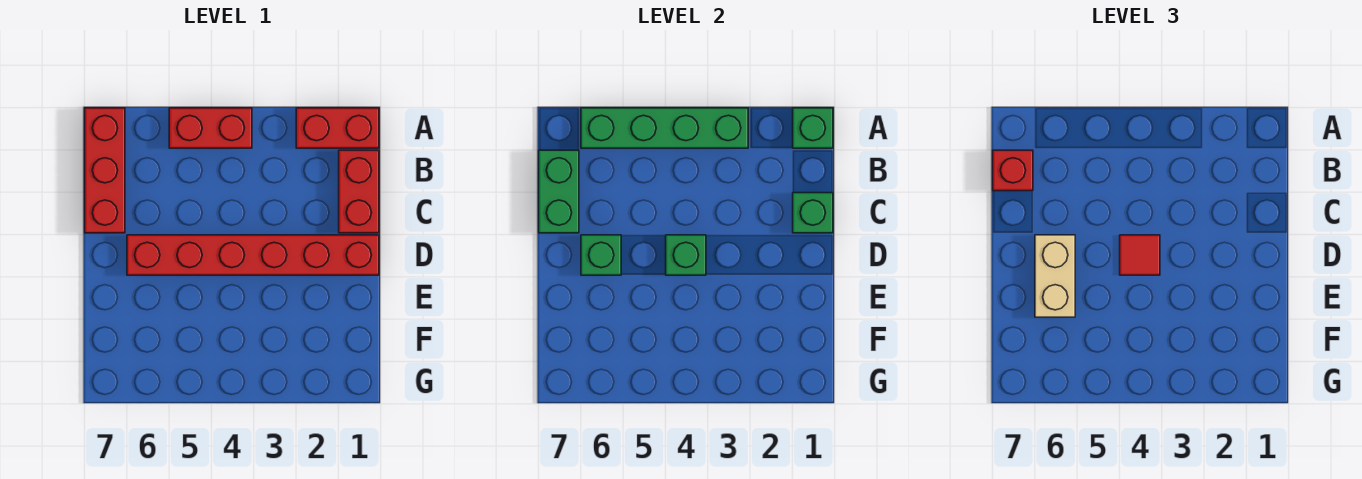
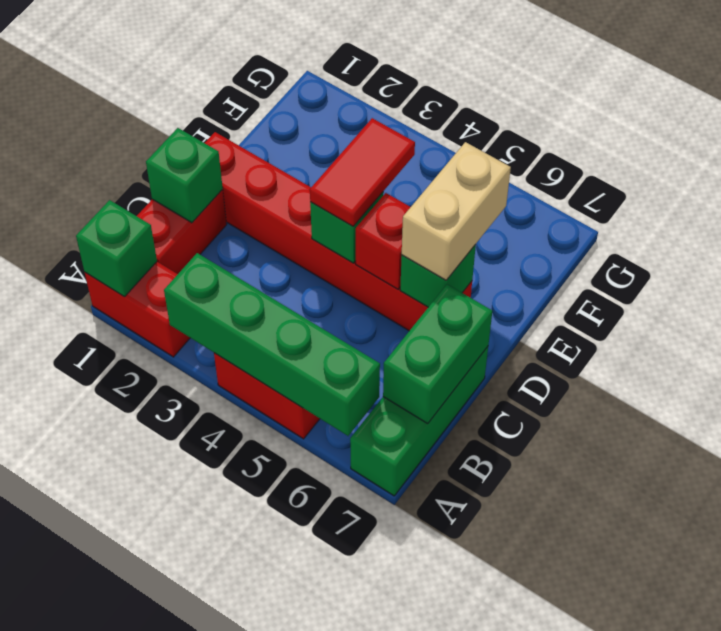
red 1x3 brick [85,108,125,233] -> green 1x3 brick [350,347,488,496]
red 1x1 brick [993,150,1033,191] -> red 1x1 brick moved to [356,193,410,289]
red 1x1 tile [1120,235,1160,275] -> red 1x2 tile [310,118,415,226]

